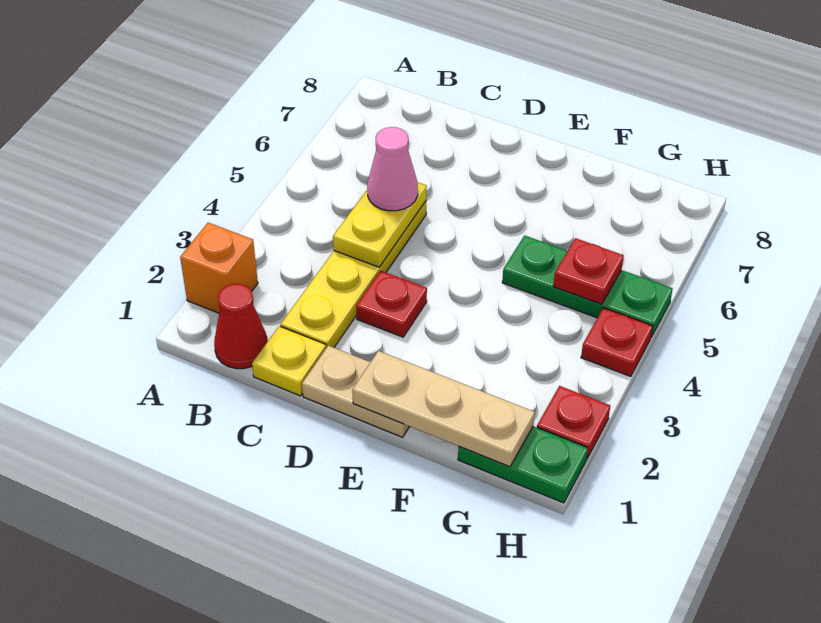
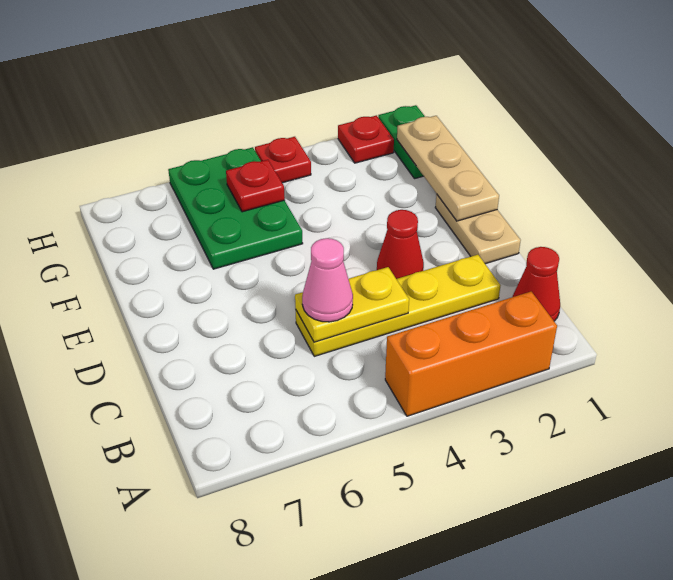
orange 1x1 brick [180,223,258,313] -> orange 1x3 brick [385,292,557,416]
yellow 1x1 plate [252,326,326,396] -> none
red 1x1 plate [356,271,427,337] -> red 1x1 cone [377,210,424,279]
green 1x3 plate [502,235,673,337] -> green 2x3 plate [168,147,303,269]

